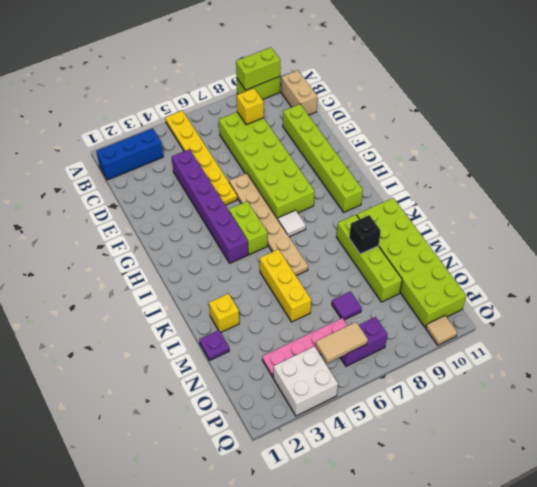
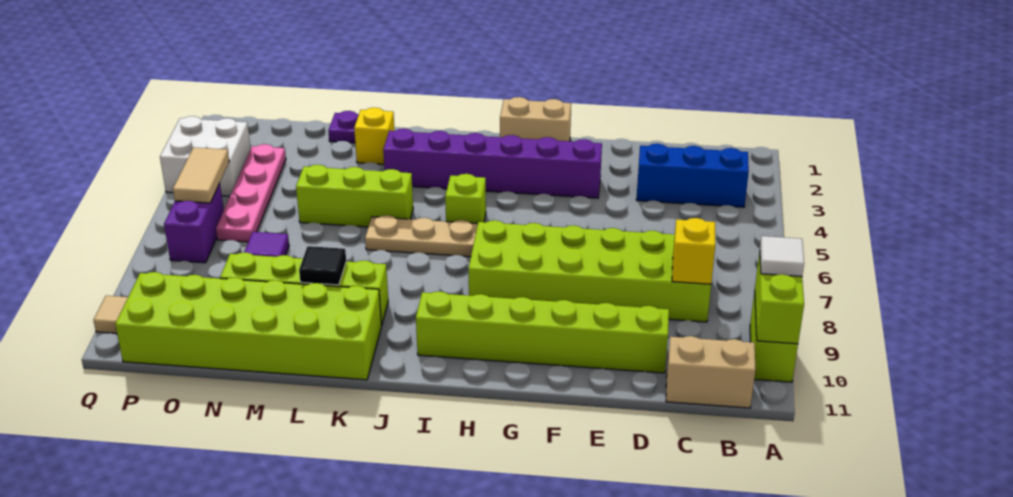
yellow 1x6 plate [165,110,237,205] -> none
blue 1x3 brick [96,128,163,180] -> blue 1x3 brick turned to [636,144,749,207]
purple 1x6 brick [172,149,248,263] -> purple 1x6 brick moved to [383,129,602,198]
none -> tan 1x2 brick [500,97,571,141]
lime 1x2 brick [229,201,267,255] -> lime 1x1 brick [445,174,486,224]
white 1x1 tile [278,210,306,237] -> white 1x1 tile moved to [760,236,804,277]
yellow 1x3 brick [260,249,311,322] -> lime 1x3 brick [296,165,413,227]
black 1x1 brick [349,215,381,254] -> black 1x1 tile [299,246,346,285]

